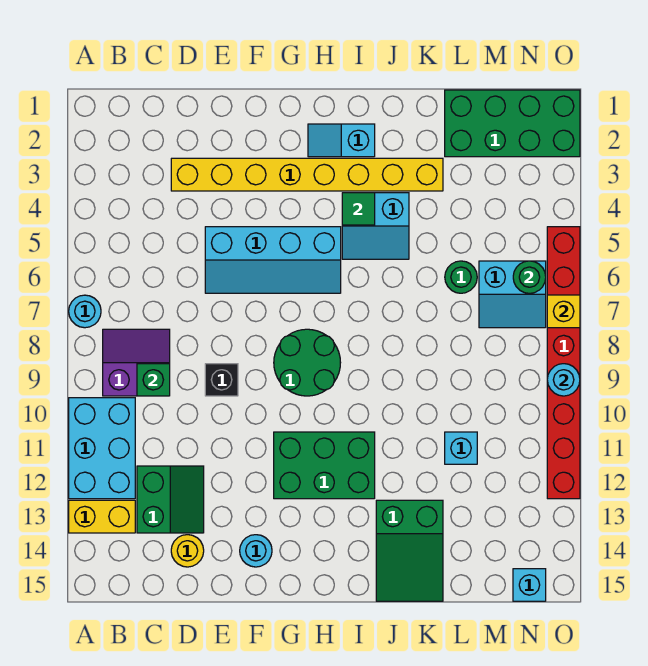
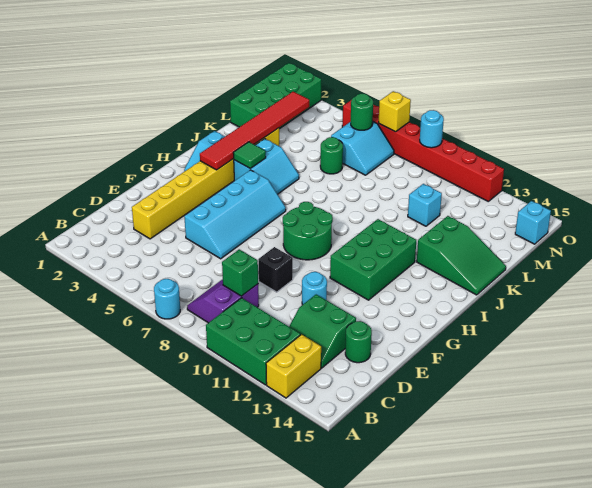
cyan 2x3 brick [69,398,135,499] -> green 2x3 brick [206,298,301,385]
green 2x2 slope [137,466,204,533] -> green 2x2 slope turned to [289,294,356,368]
yellow 1x1 round brick [171,535,204,567] -> green 1x1 round brick [345,321,372,363]
cyan 1x1 round brick [240,535,272,567] -> cyan 1x1 round brick moved to [302,272,327,305]
none -> red 1x6 tile [200,92,309,170]

